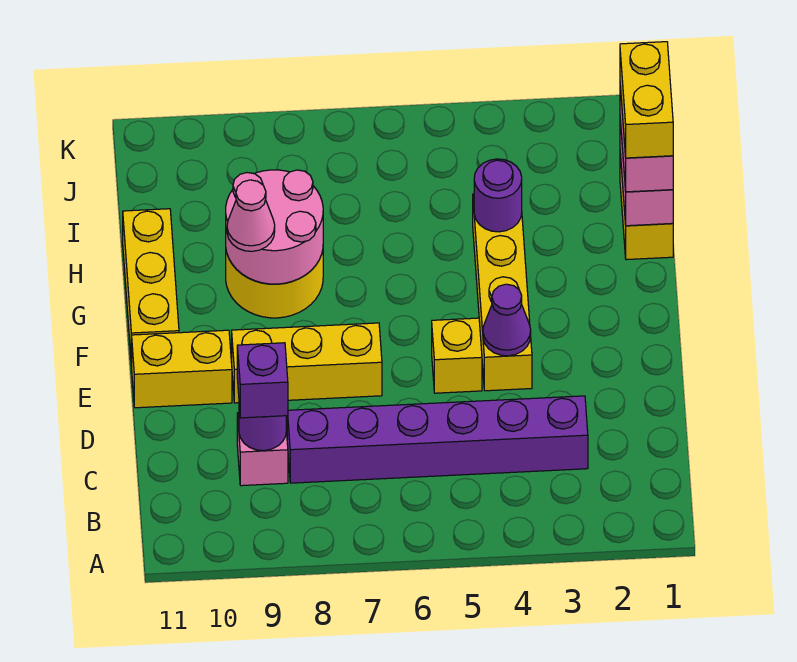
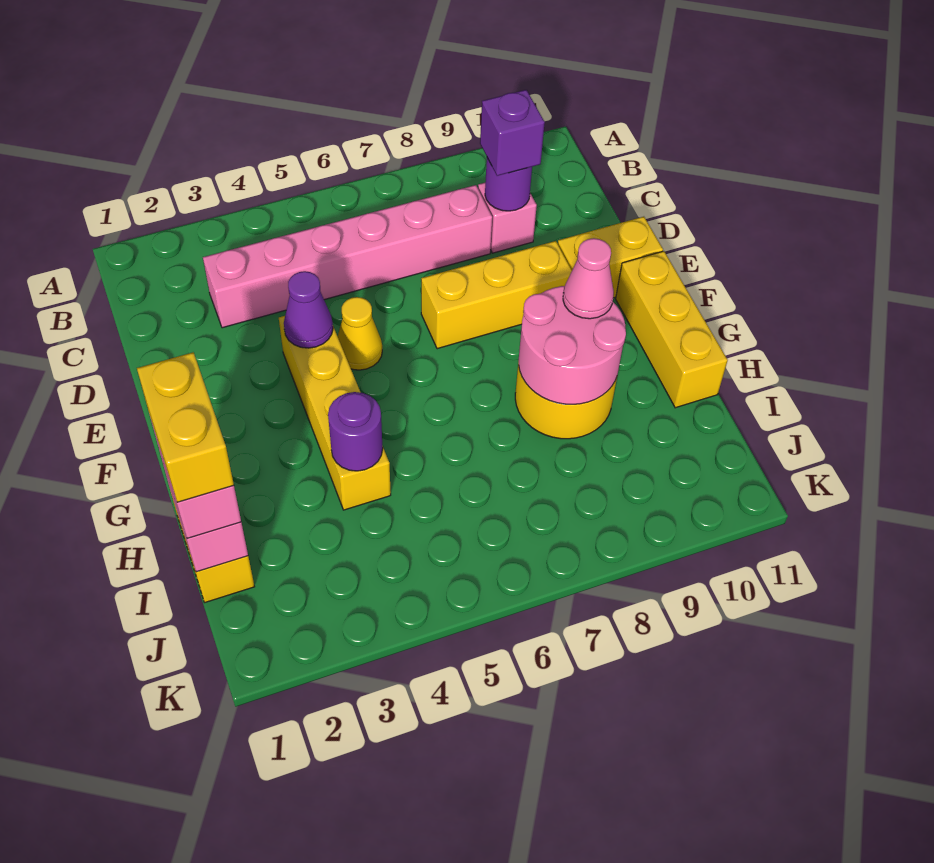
purple 1x6 brick [287,396,588,483] -> pink 1x6 brick [203,185,492,328]
yellow 1x1 brick [432,318,482,393] -> yellow 1x1 cone [338,297,382,370]

